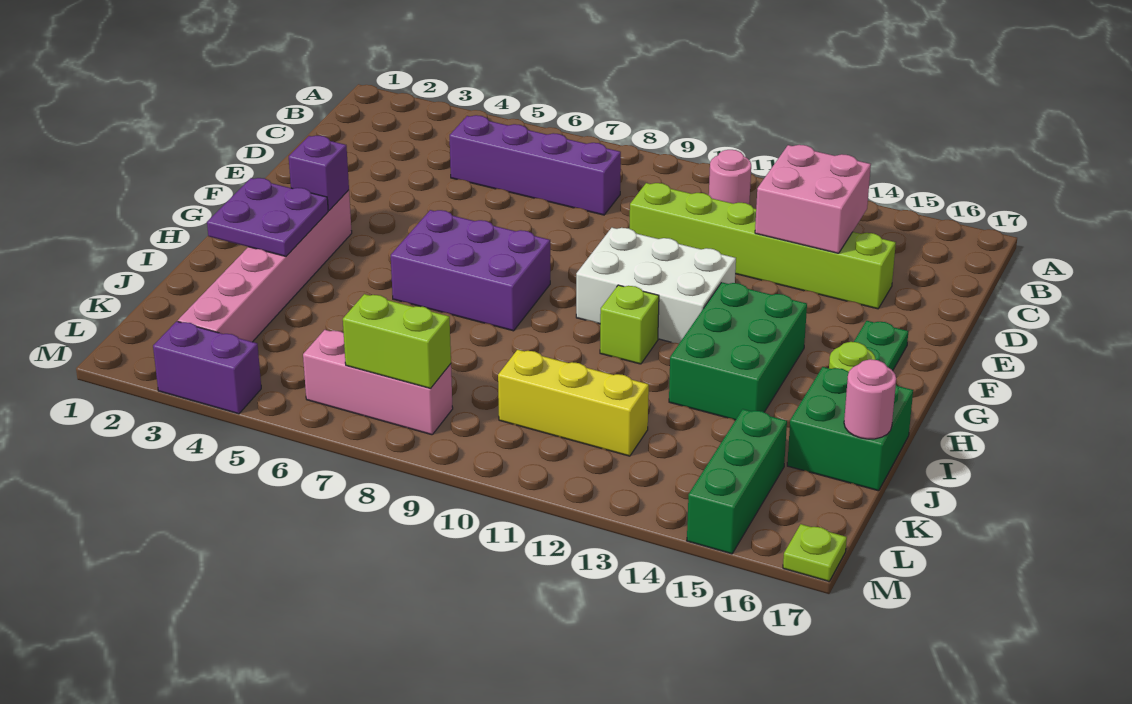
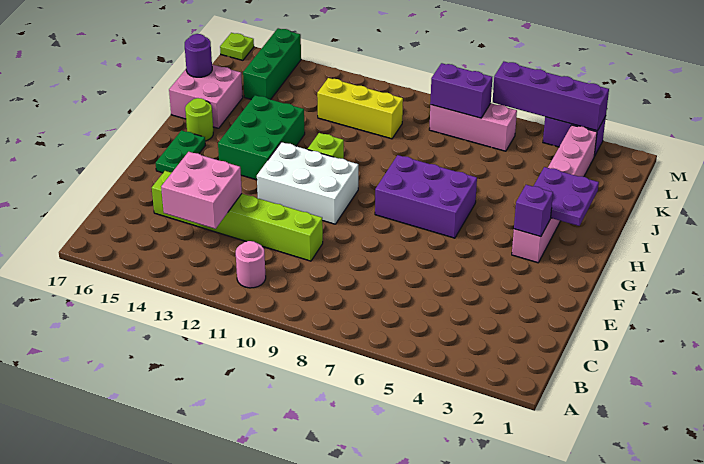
purple 1x4 brick [450,115,621,215] -> purple 1x4 brick moved to [493,62,609,131]
green 2x2 brick [787,367,913,491] -> pink 2x2 brick [169,65,243,128]
pink 1x1 round brick [844,359,896,439] -> purple 1x1 round brick [185,34,212,77]
lime 1x2 brick [343,294,451,388] -> purple 1x2 brick [430,63,492,118]

